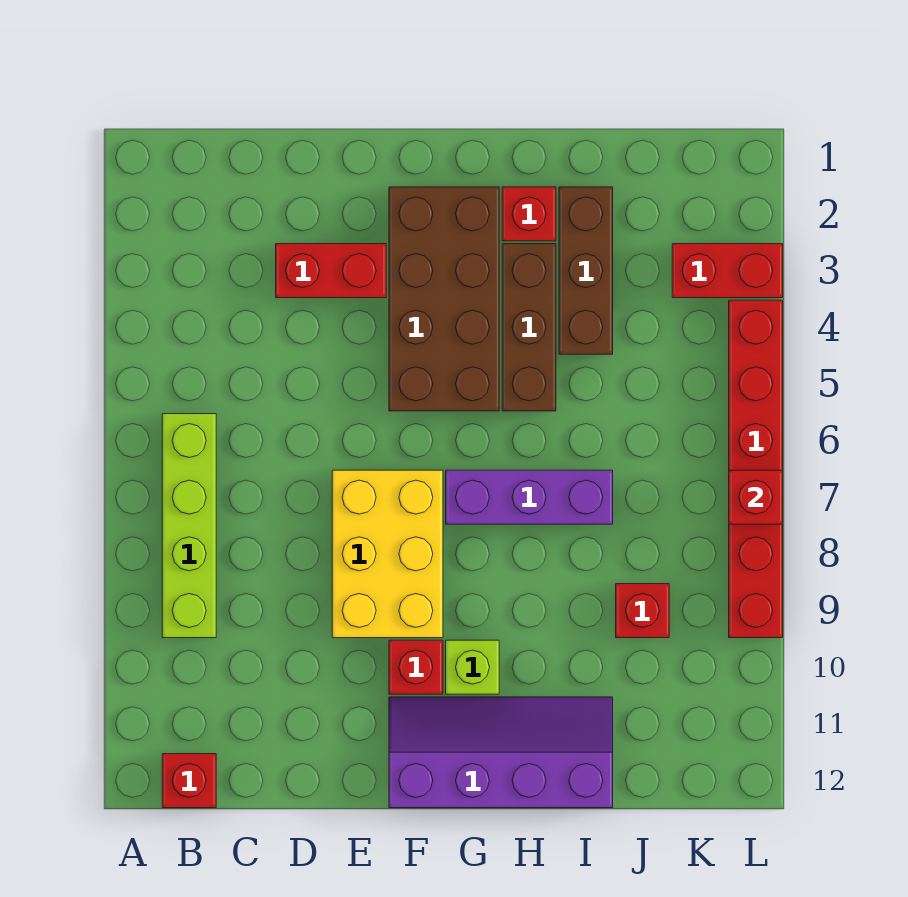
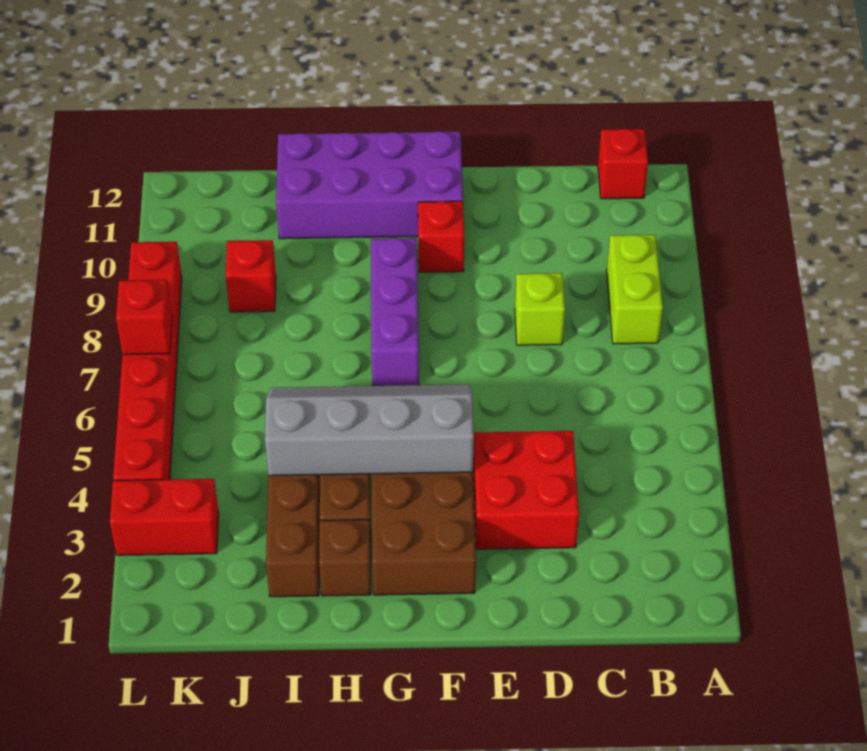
lime 1x4 brick [162,414,216,638] -> lime 1x2 brick [607,235,663,344]
red 1x2 brick [276,244,386,298] -> red 2x2 brick [473,431,579,549]
yellow 2x3 brick [332,470,443,638] -> none
none -> grey 2x4 slope [265,385,474,476]
purple 2x4 slope [389,697,613,808] -> purple 2x4 brick [276,131,463,239]
purple 1x3 brick [446,470,613,524] -> purple 1x3 brick turned to [371,238,419,386]
lime 1x1 brick [446,640,499,694] -> lime 1x1 brick moved to [515,273,565,345]
red 1x1 brick [502,187,556,241] -> brown 1x1 brick [319,520,371,596]

